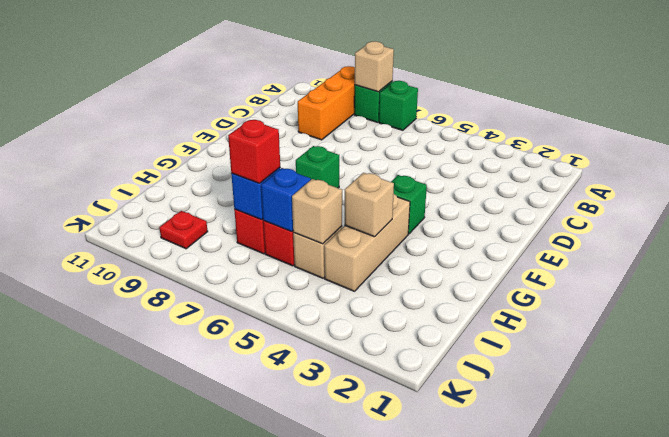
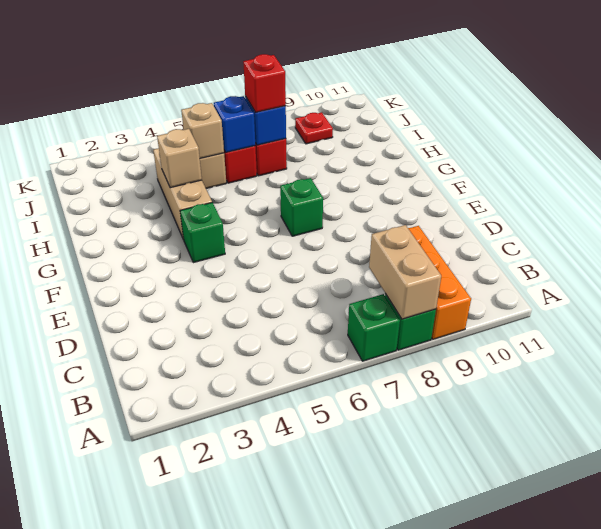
tan 1x1 brick [355,41,394,92] -> tan 1x2 brick [369,225,441,319]

